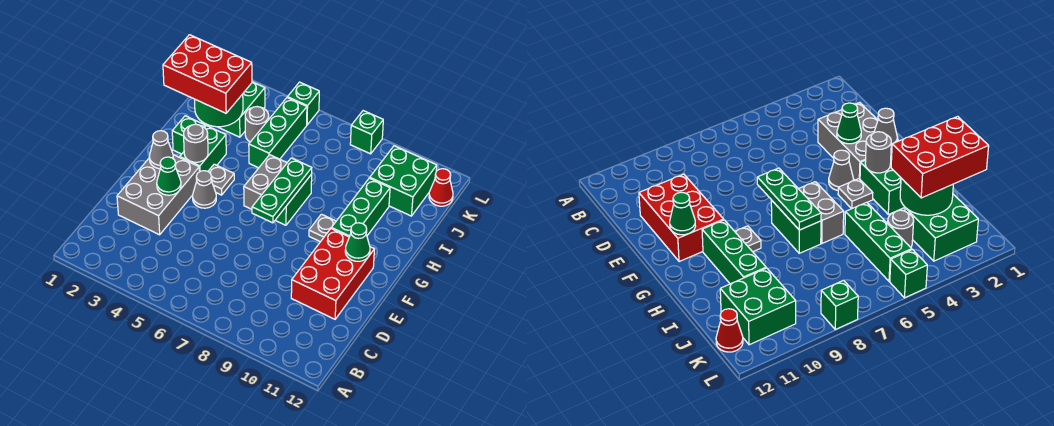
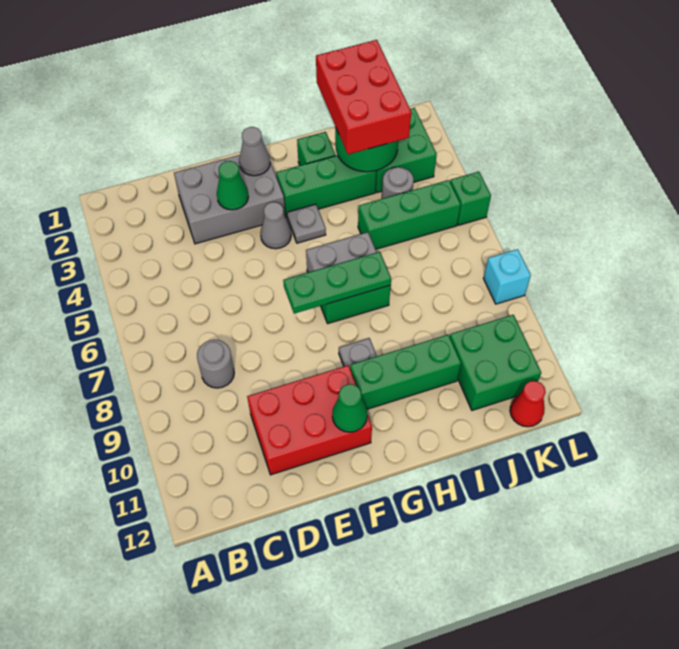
green 1x2 brick [180,126,226,172] -> green 1x3 brick [276,155,376,217]
grey 1x1 round brick [184,124,208,162] -> grey 1x1 round brick moved to [197,340,234,388]
green 1x1 brick [350,111,383,154] -> cyan 1x1 brick [484,249,531,304]

